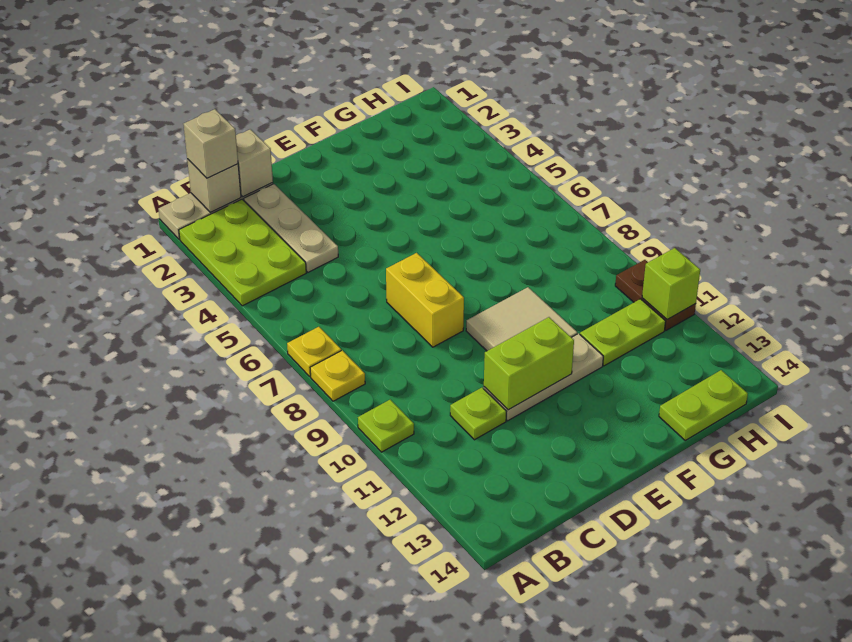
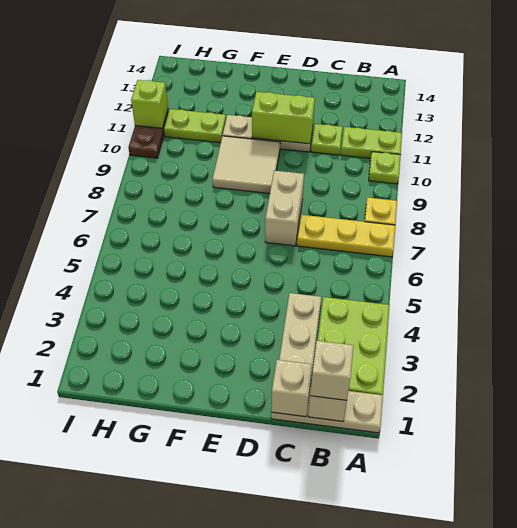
yellow 1x1 plate [287,327,341,376] -> yellow 1x3 plate [297,215,395,257]
yellow 1x2 brick [386,253,464,347] -> tan 1x2 brick [265,171,304,246]
lime 1x2 plate [659,370,748,440] -> lime 1x2 plate moved to [341,127,402,158]

